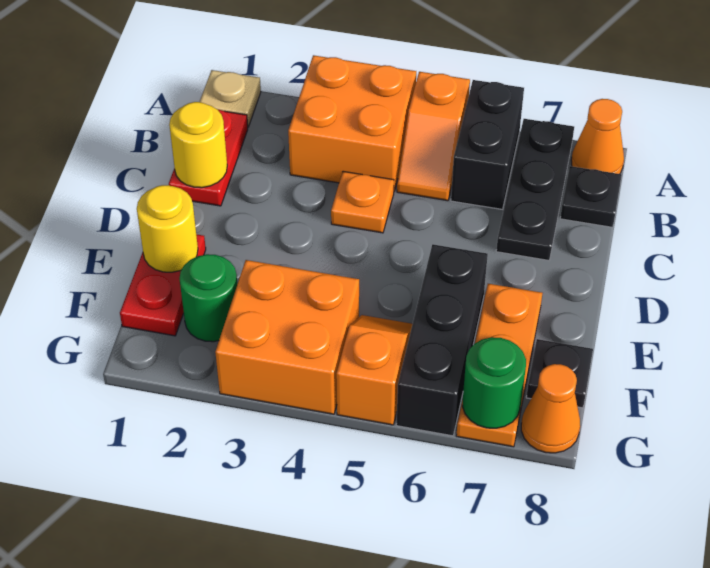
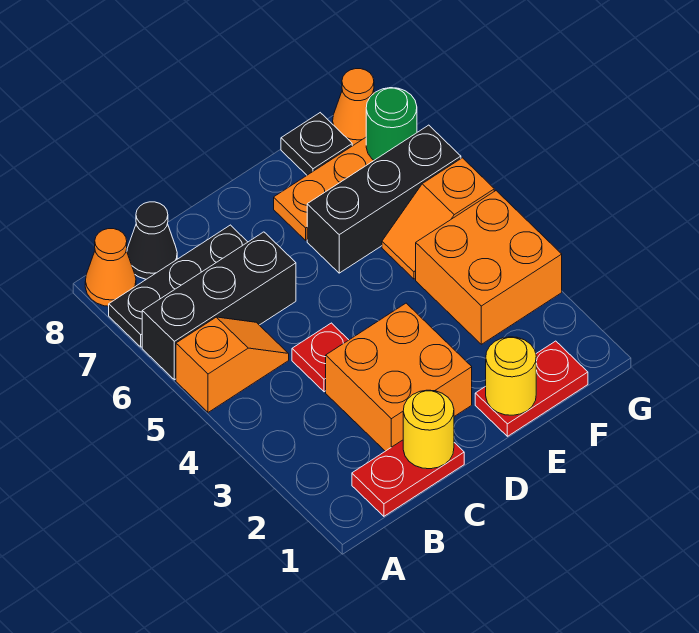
tan 1x1 plate [200,70,261,127] -> none
orange 2x2 brick [288,55,416,191] -> orange 2x2 brick moved to [326,303,472,451]
black 1x2 brick [451,80,524,209] -> black 1x3 brick [142,232,296,380]
black 1x1 plate [560,166,622,227] -> black 1x1 cone [127,202,177,279]
orange 1x1 plate [331,171,394,233] -> red 1x1 plate [292,323,348,392]
green 1x1 round brick [179,254,237,342] -> none

